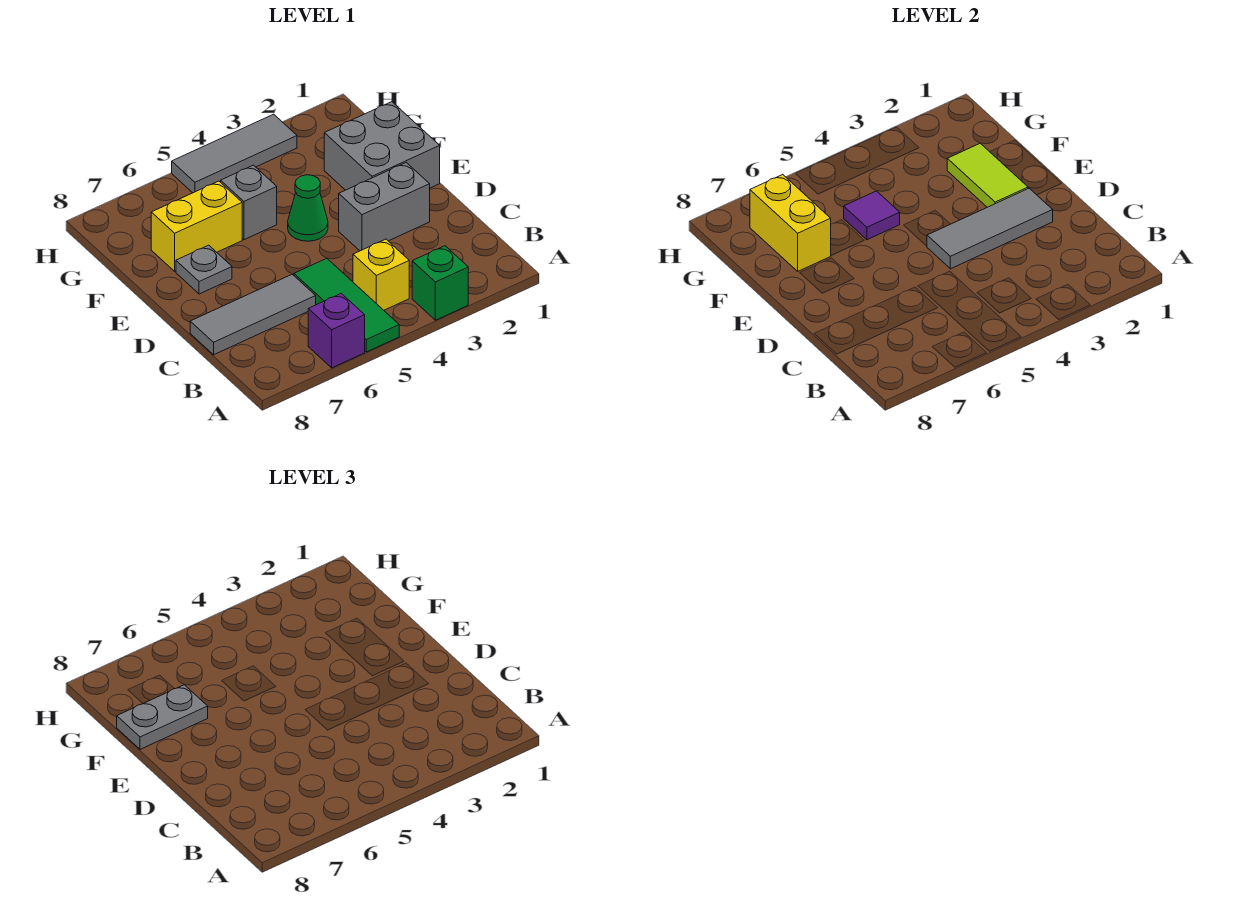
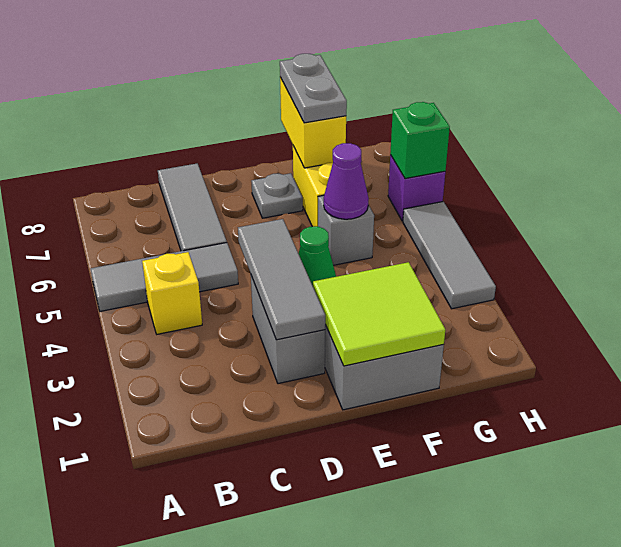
green 1x1 brick [412,246,468,320] -> green 1x1 brick moved to [390,102,450,179]
green 1x3 tile [294,258,399,352] -> grey 1x3 tile [91,243,238,311]
purple 1x1 brick [308,293,365,368] -> purple 1x1 brick moved to [388,155,445,221]
lime 1x2 tile [947,143,1028,207] -> lime 2x2 tile [313,262,445,366]
purple 1x1 tile [844,191,900,240] -> purple 1x1 cone [324,143,369,219]
yellow 1x2 brick [750,175,831,271] -> yellow 1x2 brick turned to [280,77,346,168]

